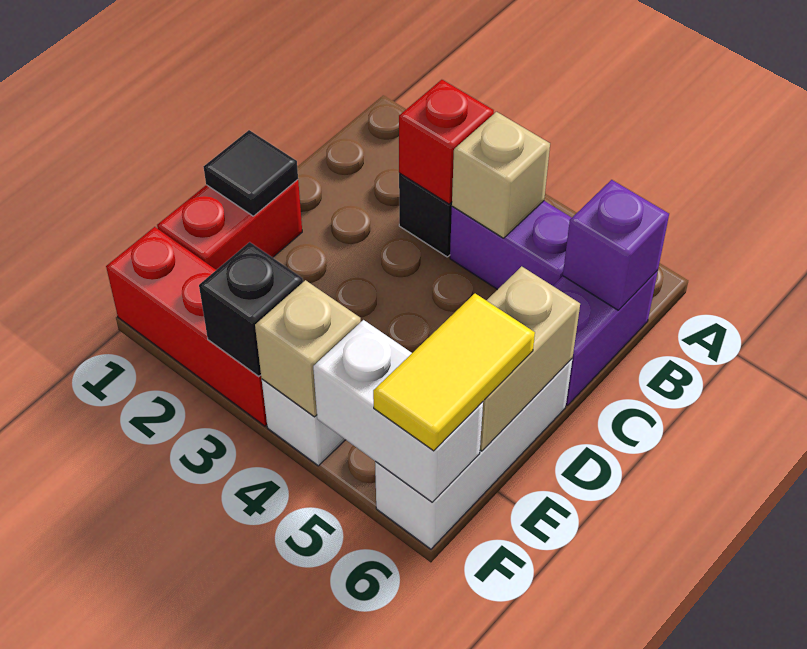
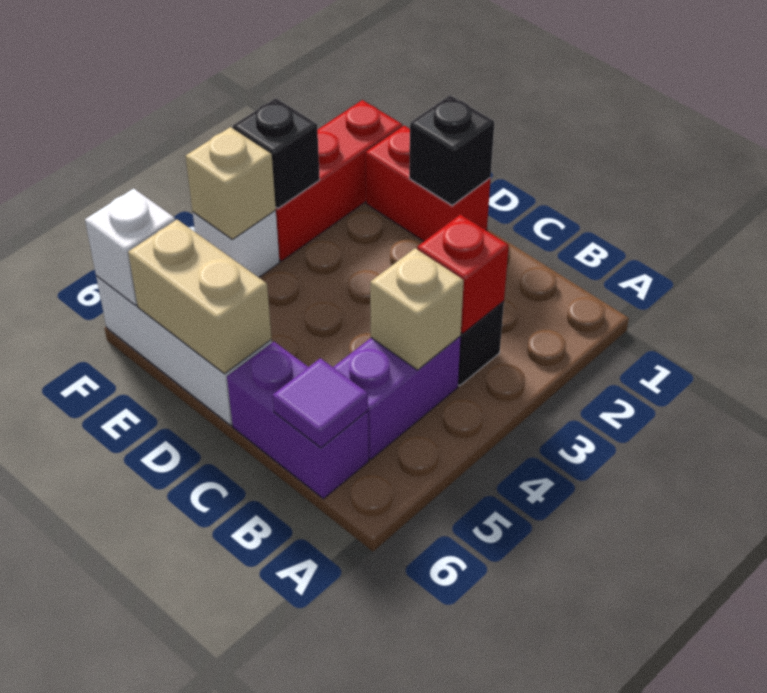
purple 1x1 brick [563,180,669,310] -> purple 1x1 tile [273,358,368,448]
black 1x1 tile [204,130,298,216] -> black 1x1 brick [409,96,494,205]
yellow 1x2 tile [373,294,535,451] -> none
white 1x2 brick [313,320,483,502] -> white 1x1 brick [85,188,175,306]

